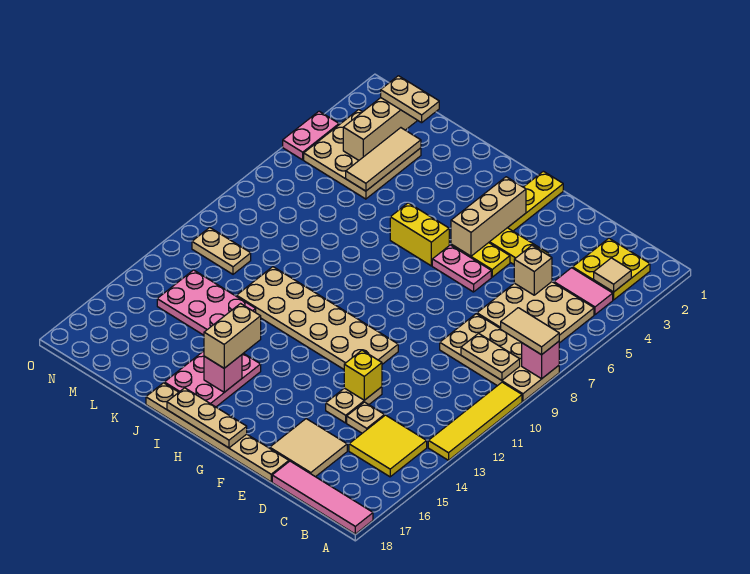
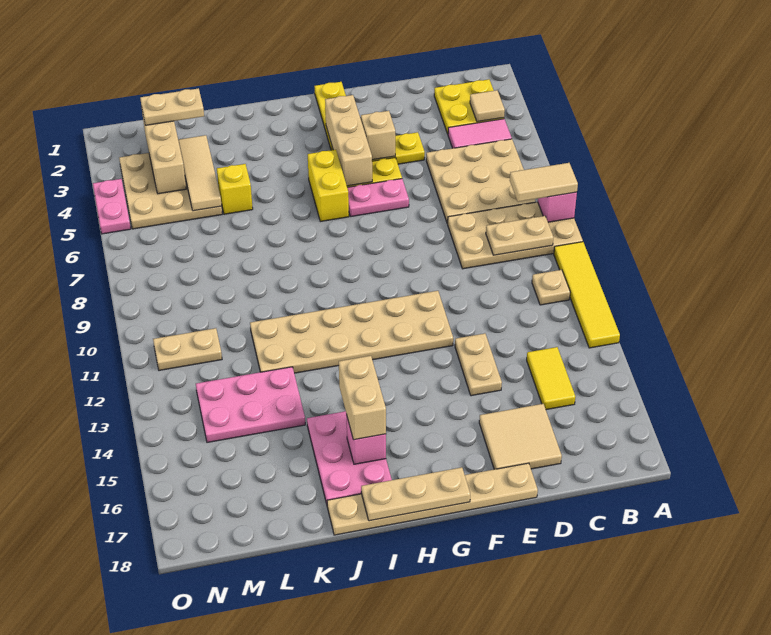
pink 1x4 tile [272,461,373,534] -> none
yellow 2x2 tile [349,415,427,477] -> yellow 1x2 tile [527,347,575,410]
tan 1x1 brick [514,246,552,295] -> tan 1x1 brick moved to [361,111,395,160]
tan 1x1 plate [347,402,384,433] -> tan 1x1 plate moved to [532,270,570,305]
yellow 1x1 brick [344,350,382,400] -> yellow 1x1 brick moved to [217,164,253,214]
yellow 1x2 brick [390,203,449,266] -> yellow 1x2 brick turned to [308,150,349,221]

